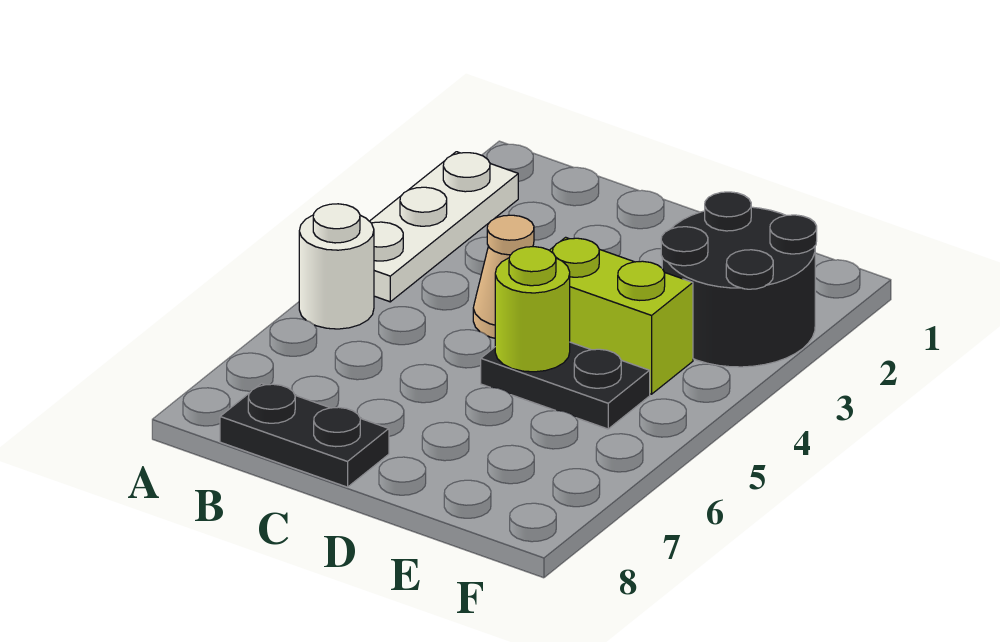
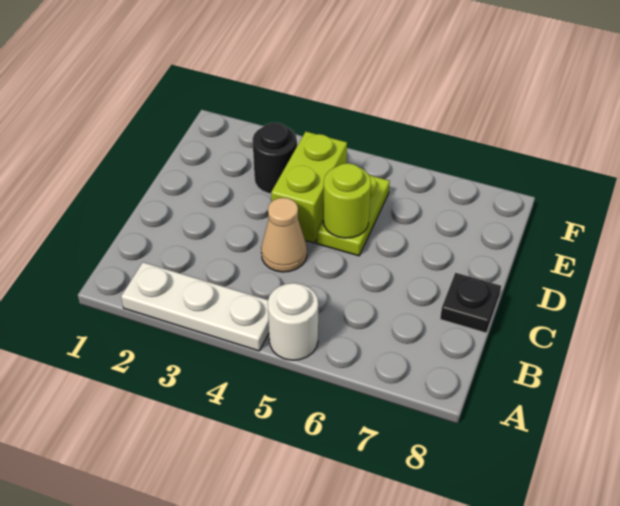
black 1x2 plate [220,384,389,487] -> black 1x1 plate [440,273,501,333]
black 1x2 plate [481,342,650,429] -> lime 1x2 plate [317,175,390,256]
black 2x2 round brick [661,192,817,367] -> black 1x1 round brick [253,123,297,194]

